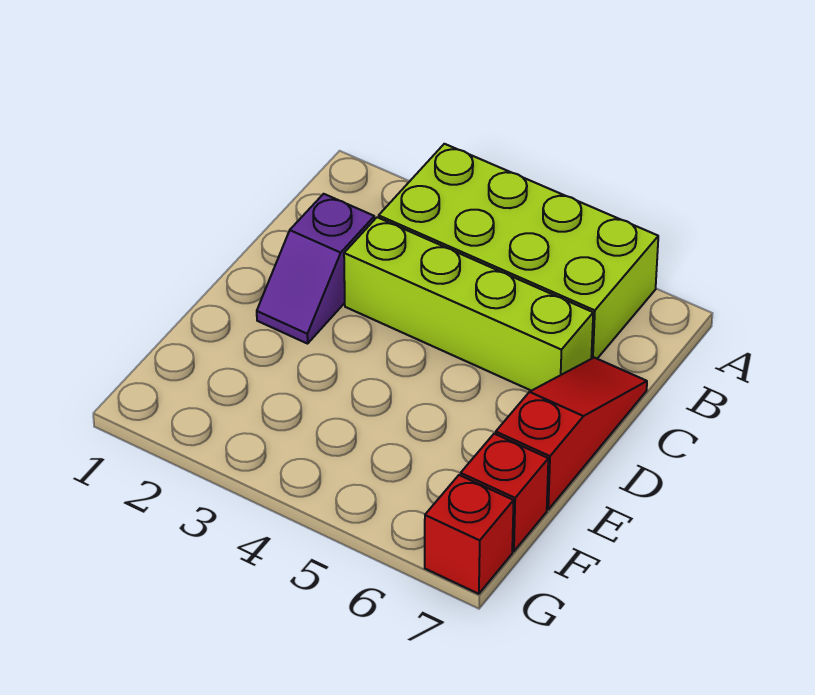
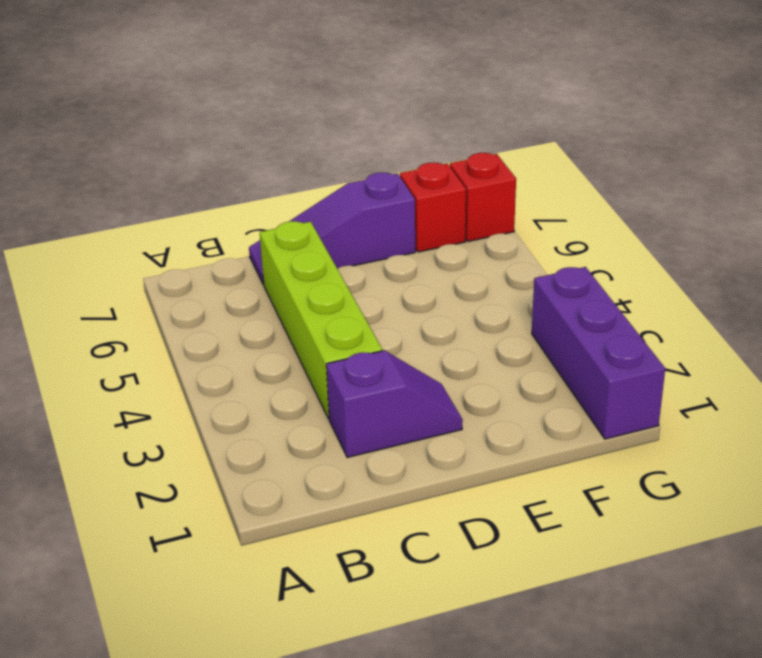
lime 2x4 brick [379,144,658,359] -> none
red 1x3 slope [496,358,647,510] -> purple 1x3 slope [249,173,415,285]
none -> purple 1x3 brick [532,267,665,439]

